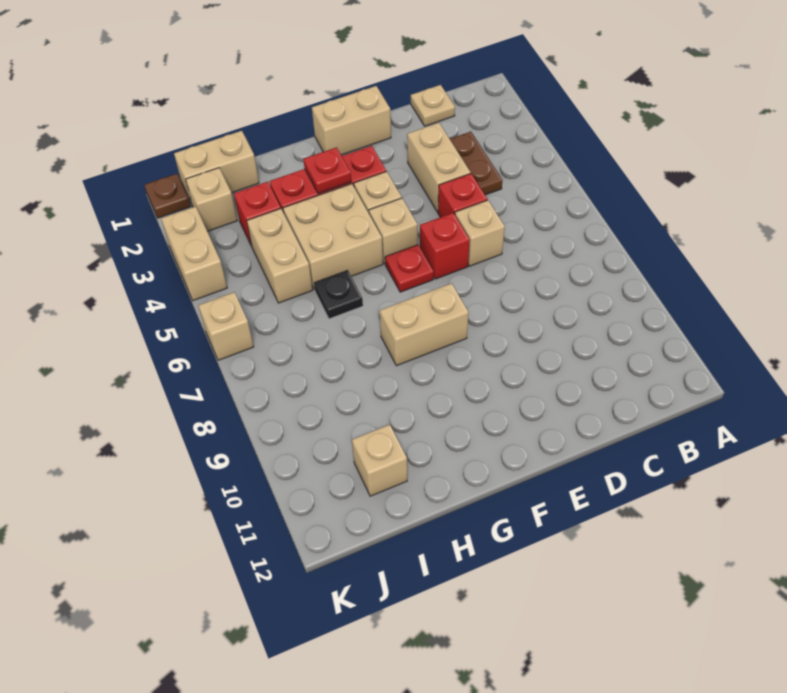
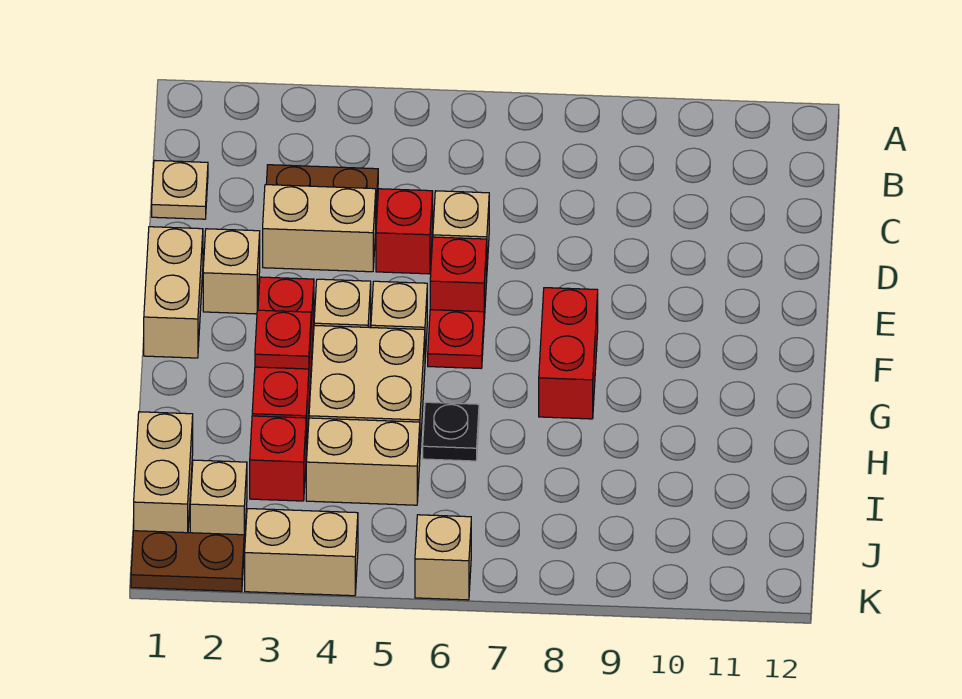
tan 1x2 brick [380,283,469,366] -> red 1x2 brick [539,288,598,419]
tan 1x1 brick [352,424,407,496] -> tan 1x1 brick moved to [203,229,260,314]
brown 1x1 plate [144,174,191,218] -> brown 1x2 plate [131,531,244,592]

